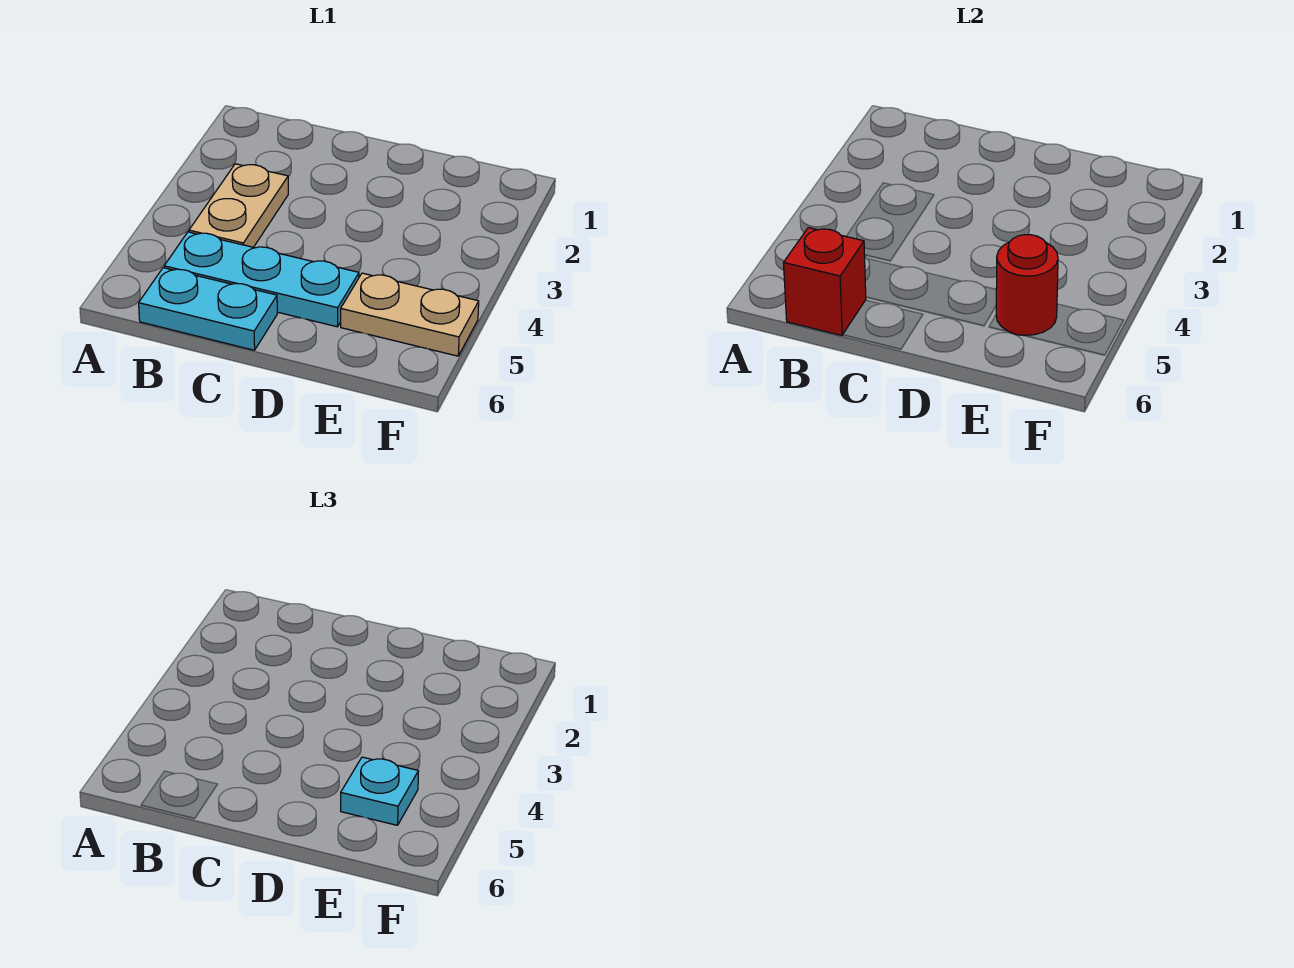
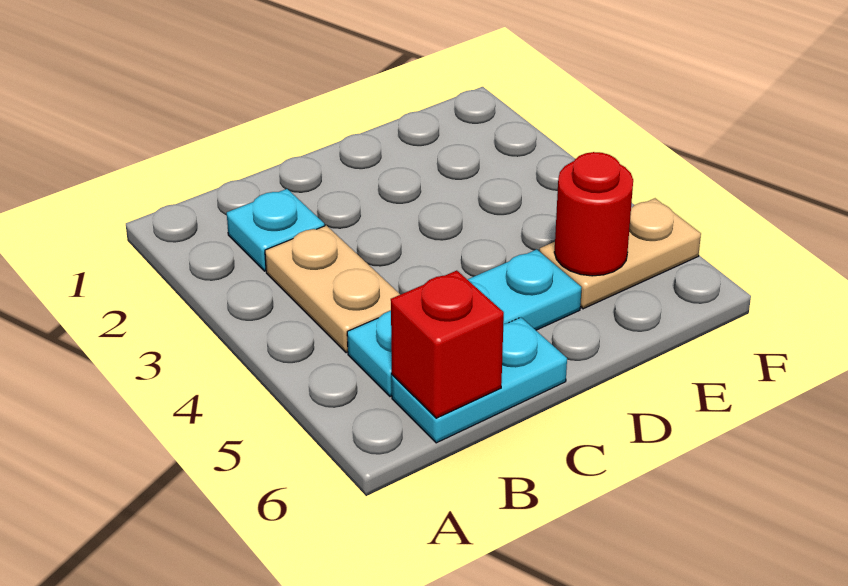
cyan 1x1 plate [341,757,419,825] -> cyan 1x1 plate moved to [227,189,325,271]

